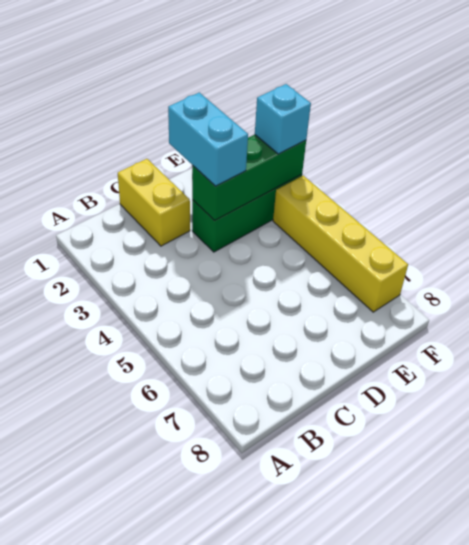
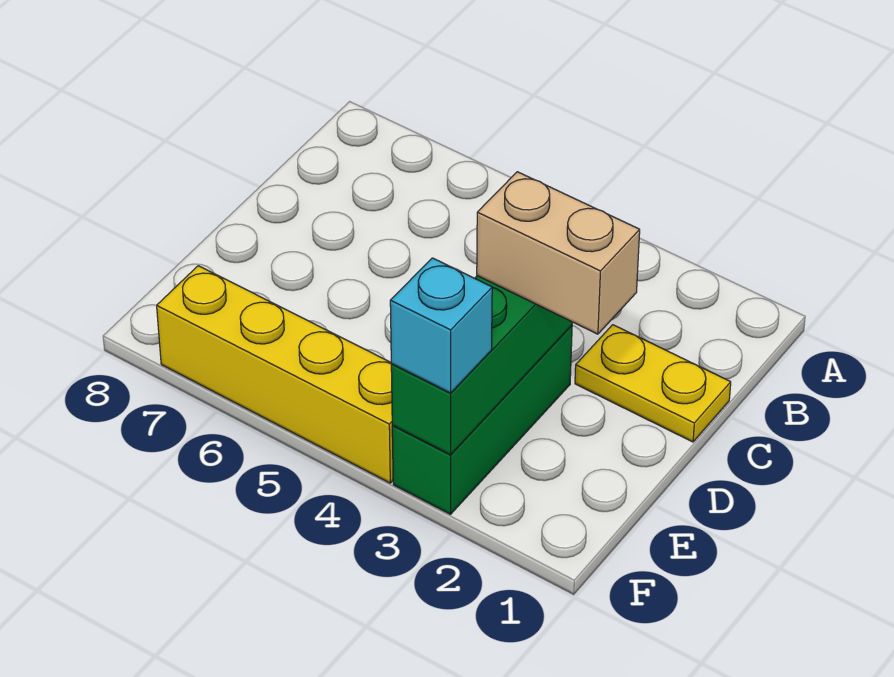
yellow 1x2 brick [118,159,190,246] -> yellow 1x2 plate [575,325,731,442]
cyan 1x2 brick [168,92,248,186] -> tan 1x2 brick [477,172,640,334]

